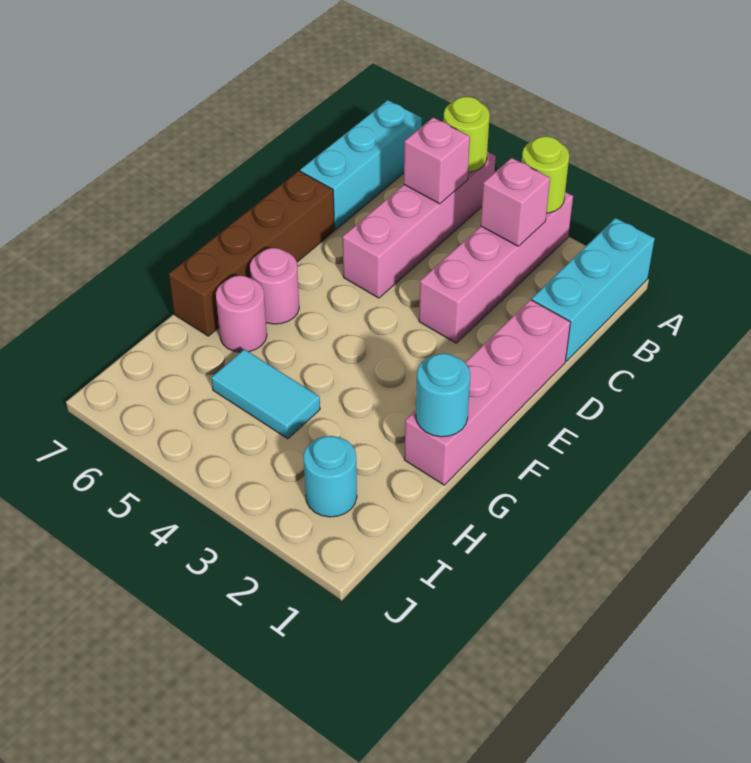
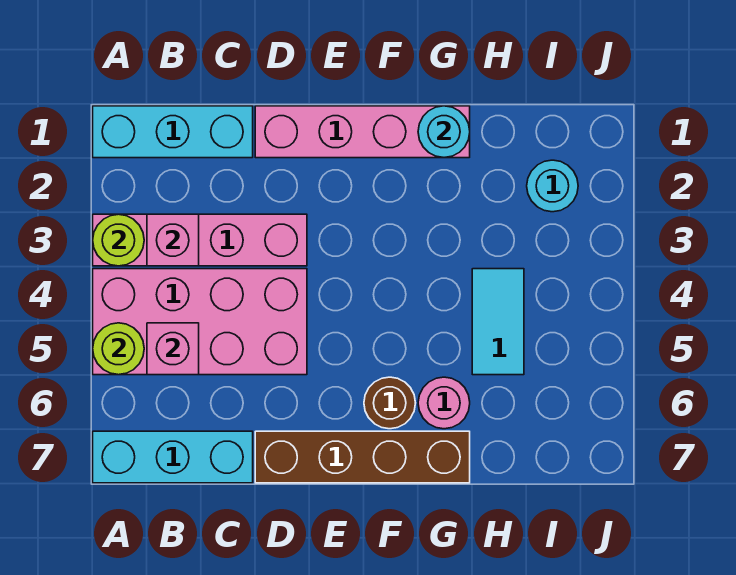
pink 1x4 brick [343,152,496,298] -> pink 2x4 brick [93,269,307,375]
pink 1x1 round brick [250,248,299,324] -> brown 1x1 round brick [364,377,415,429]

